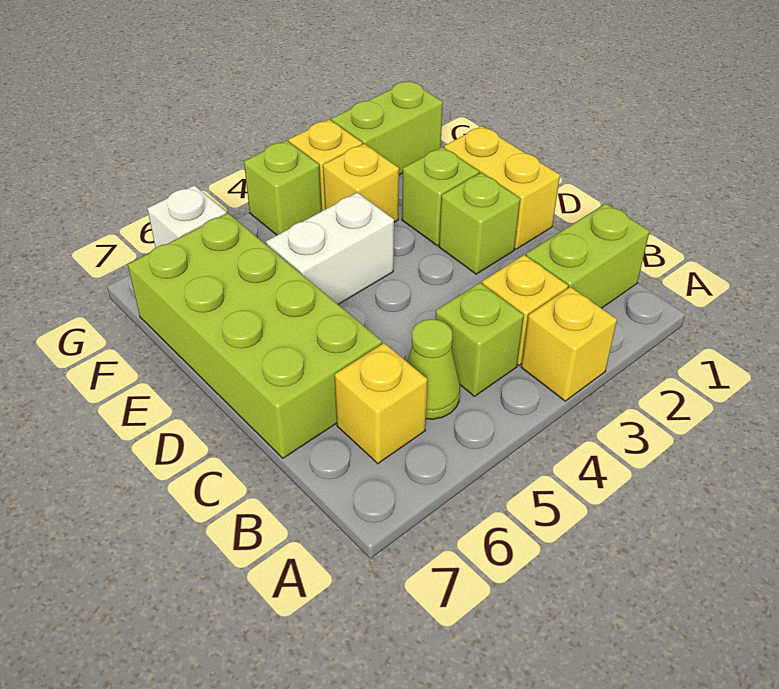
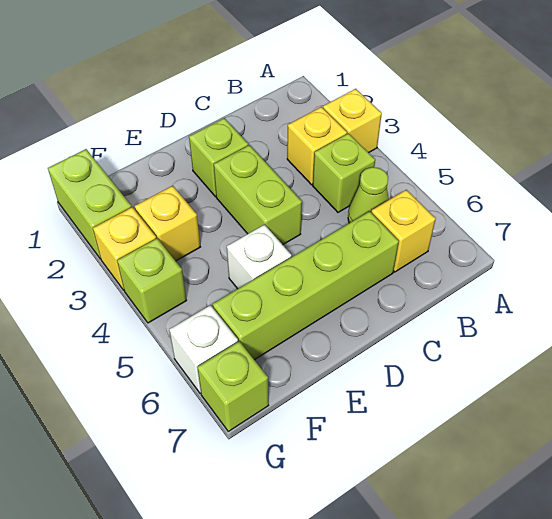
lime 1x2 brick [526,204,650,308] -> lime 1x2 brick moved to [214,145,302,245]
lime 2x4 brick [128,213,382,458] -> lime 1x4 brick [213,211,399,360]
yellow 1x2 brick [444,126,560,249] -> none
lime 1x1 brick [402,147,479,246] -> lime 1x1 brick moved to [197,341,269,431]
white 1x2 brick [266,192,394,304] -> white 1x1 brick [227,225,292,289]

